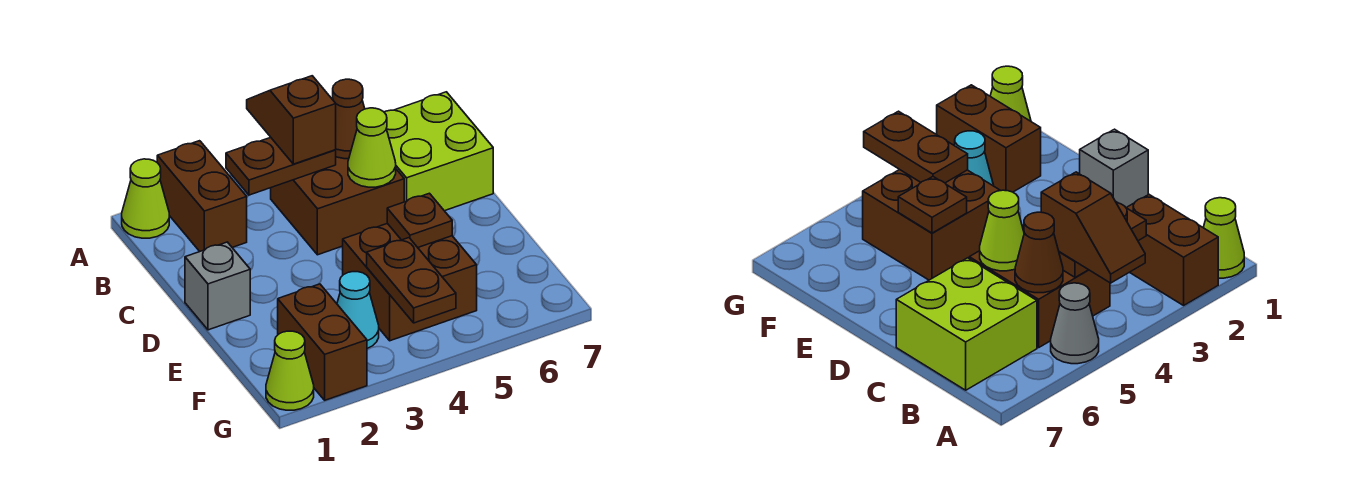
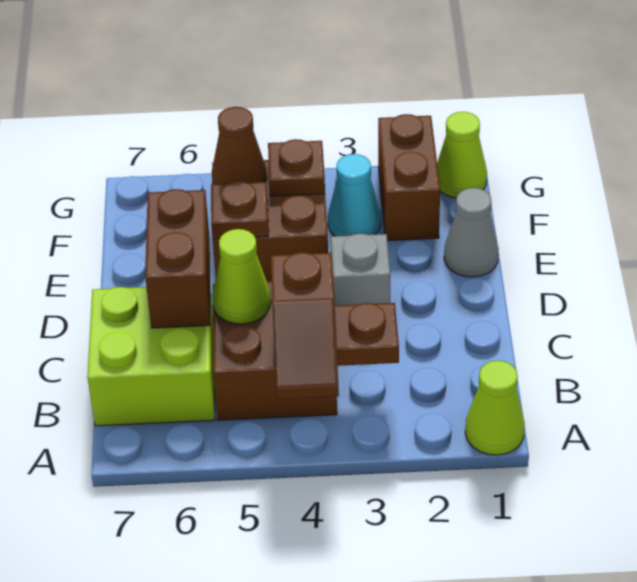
brown 1x2 brick [157,141,247,251] -> brown 1x2 brick moved to [145,189,210,328]
grey 1x1 cone [1051,283,1099,364] -> grey 1x1 cone moved to [444,188,499,277]
brown 1x1 cone [333,79,365,159] -> brown 1x1 cone moved to [212,107,267,184]
grey 1x1 brick [185,242,250,330] -> grey 1x1 brick moved to [331,234,390,305]
brown 1x2 plate [367,238,456,323] -> brown 1x1 plate [268,139,325,196]

